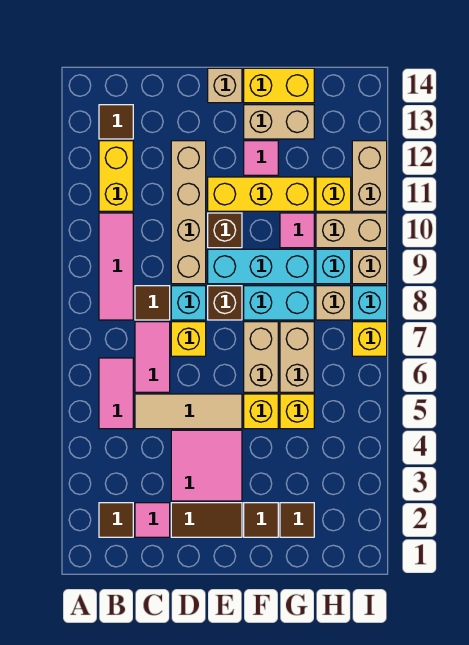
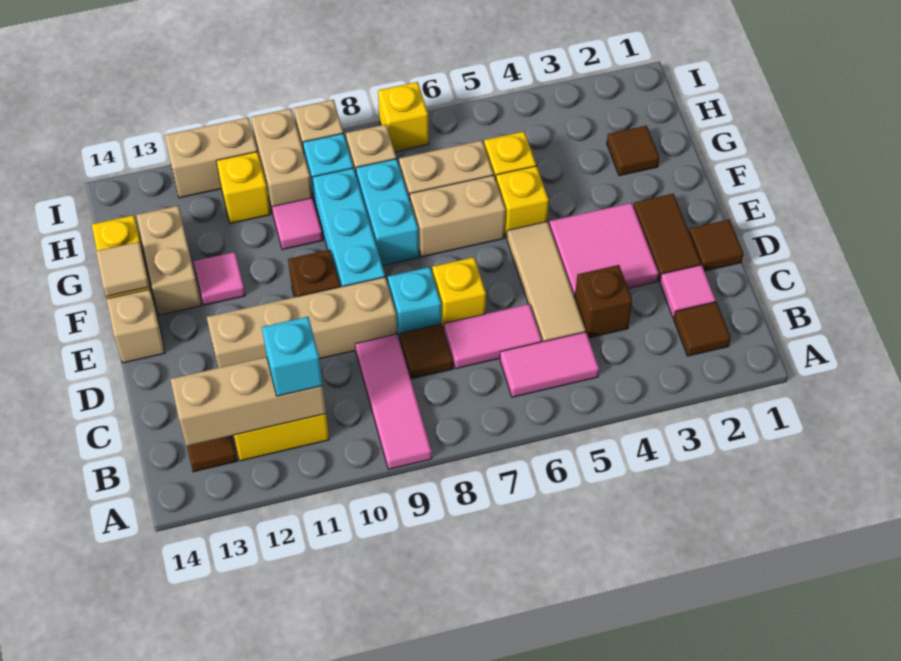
pink 1x3 tile [99,213,133,320] -> pink 1x3 tile turned to [355,334,432,469]
none -> tan 1x3 brick [170,357,326,446]
brown 1x1 brick [208,286,242,320] -> brown 1x1 brick moved to [575,265,632,338]
yellow 1x3 brick [208,177,314,211] -> none
brown 1x1 tile [244,503,278,537] -> brown 1x1 tile moved to [689,219,744,271]
none -> tan 1x1 tile [96,242,149,297]
cyan 1x1 brick [352,286,387,320] -> cyan 1x1 brick moved to [262,317,323,396]

